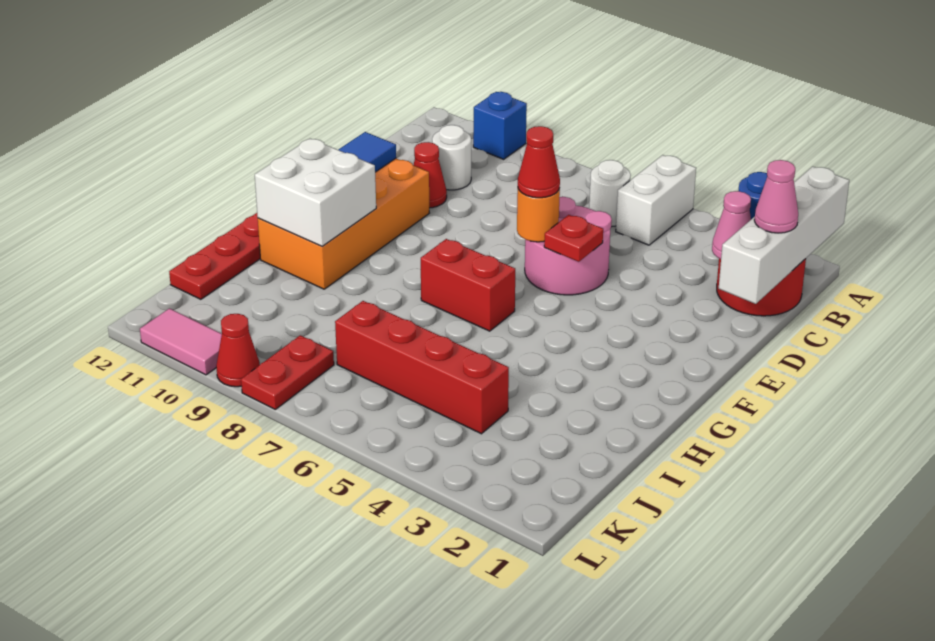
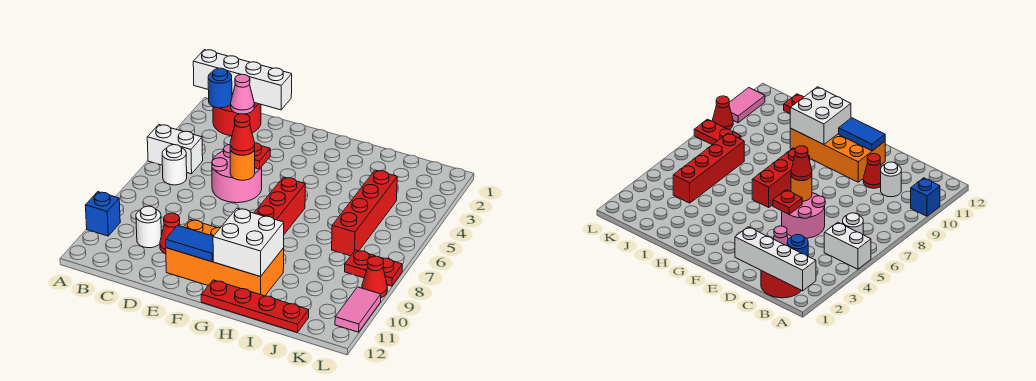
pink 1x1 cone [754,160,798,233] -> none
red 1x2 brick [421,239,515,331] -> red 1x3 brick [254,177,305,234]

